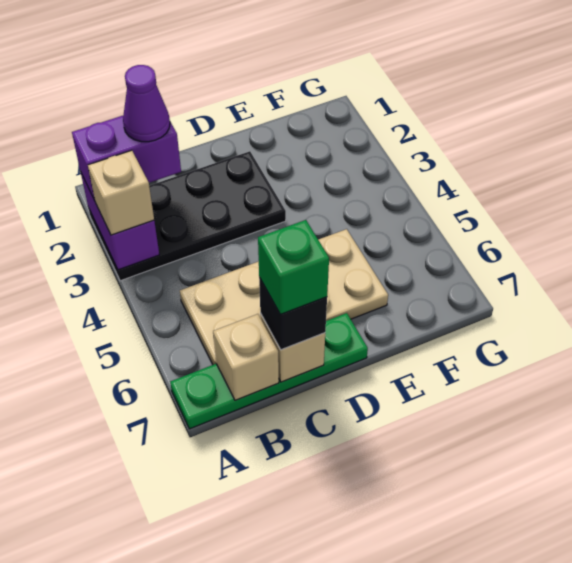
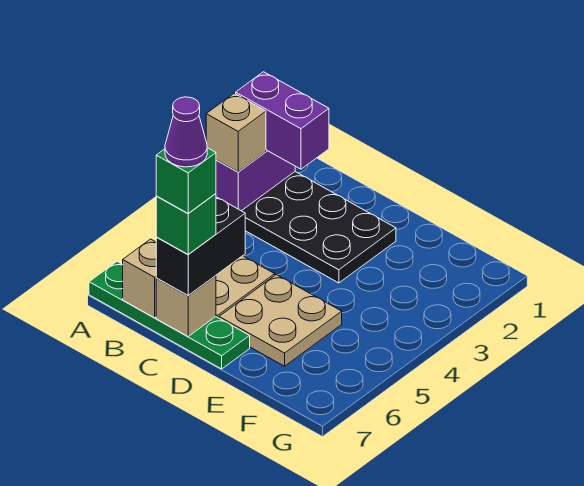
purple 1x1 cone [123,65,170,142] -> purple 1x1 cone moved to [165,97,207,167]
black 1x1 brick [259,278,327,350] -> black 1x2 brick [156,197,245,295]
none -> green 1x1 brick [156,148,216,213]

